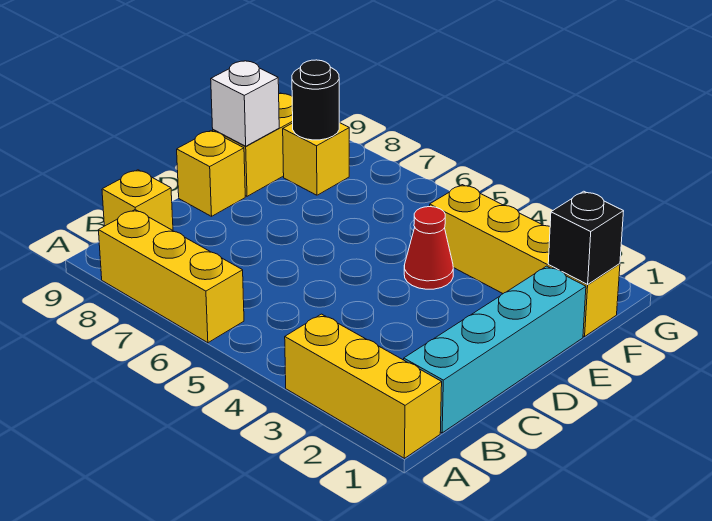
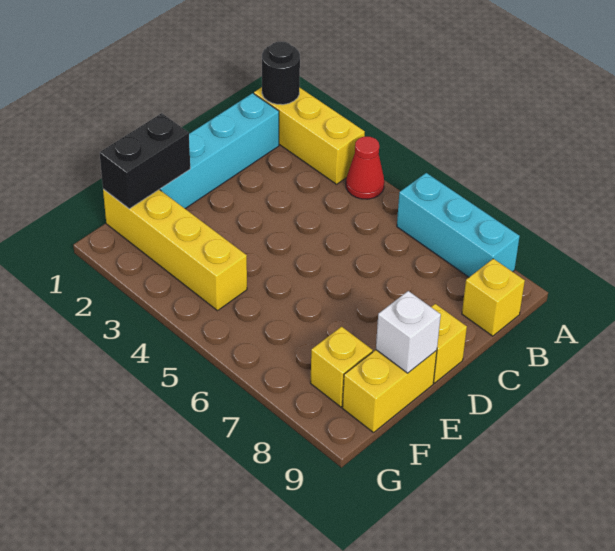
yellow 1x3 brick [99,210,244,343] -> cyan 1x3 brick [397,173,520,277]
red 1x1 cone [404,207,453,289] -> red 1x1 cone moved to [346,137,384,199]
black 1x1 brick [548,191,624,284] -> black 1x2 brick [100,113,190,209]
black 1x1 round brick [292,60,339,140] -> black 1x1 round brick moved to [262,42,300,105]

